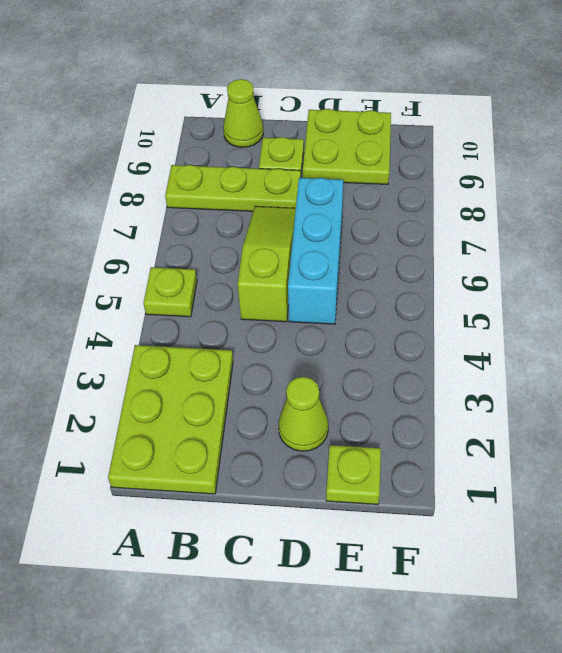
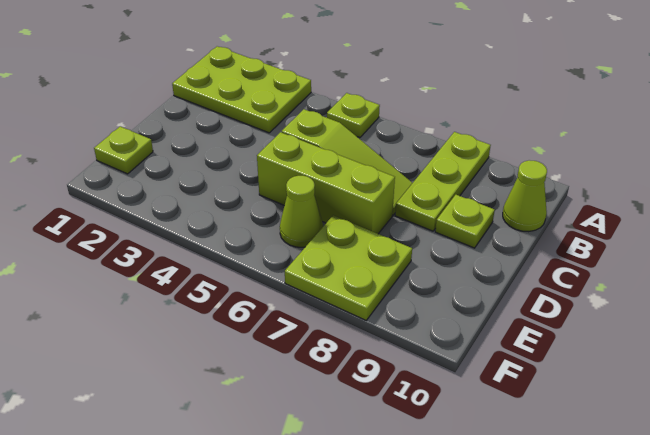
lime 1x1 cone [278,377,328,451] -> lime 1x1 cone moved to [280,176,323,247]
cyan 1x3 brick [288,178,343,324] -> lime 1x3 brick [257,132,395,234]
lime 2x2 plate [303,109,391,184] -> lime 2x2 plate moved to [285,215,412,320]

